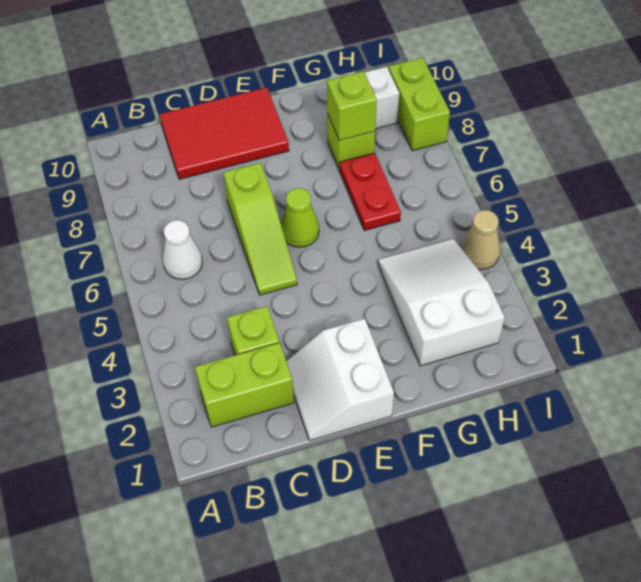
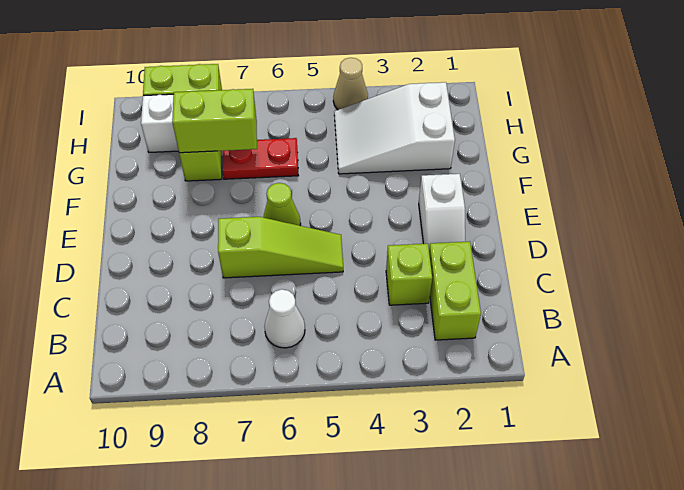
red 2x3 tile [159,87,289,179] -> none
white 2x2 slope [286,319,394,441] -> white 1x2 slope [419,174,465,248]
lime 1x1 brick [327,71,377,140] -> lime 1x2 brick [172,89,257,153]

